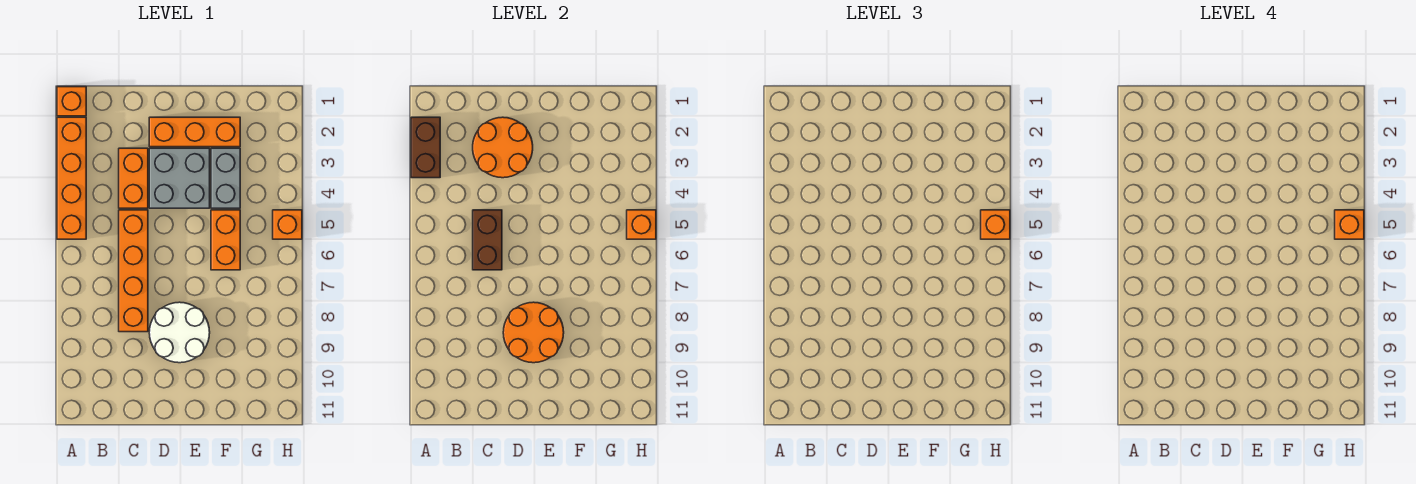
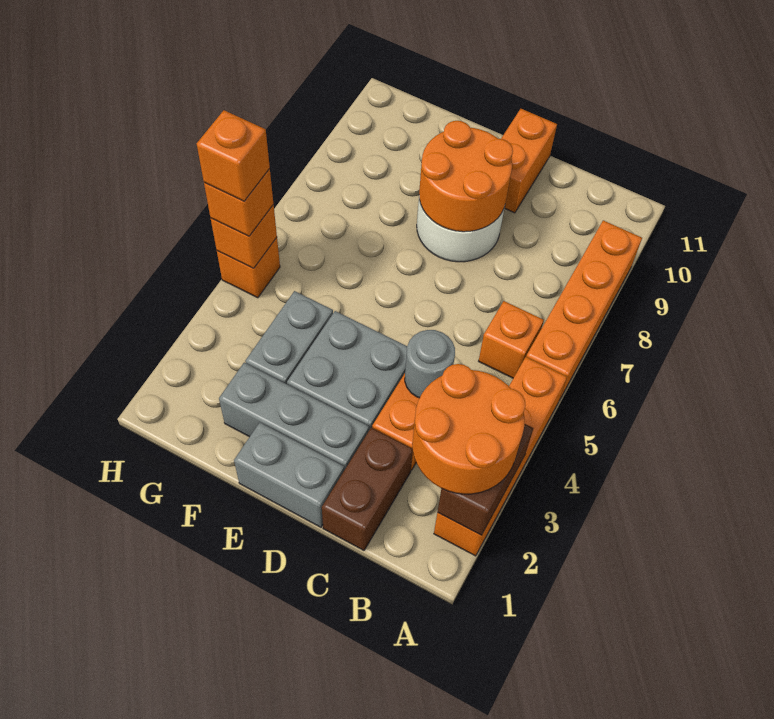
orange 1x1 brick [57,87,86,116] -> orange 1x1 brick moved to [479,301,544,378]
orange 2x2 round brick [473,117,533,178] -> orange 2x2 round brick moved to [412,364,525,494]
none -> grey 1x1 round brick [405,330,455,398]
orange 1x4 brick [119,210,148,332] -> orange 1x4 brick moved to [526,220,642,399]
brown 1x2 brick [473,210,502,270] -> brown 1x2 brick moved to [322,428,413,550]
none -> grey 1x2 brick [234,422,344,527]
orange 1x3 brick [149,117,240,147] -> grey 1x3 brick [219,363,369,470]
orange 1x2 brick [211,210,240,270] -> orange 1x2 brick moved to [501,109,557,213]

